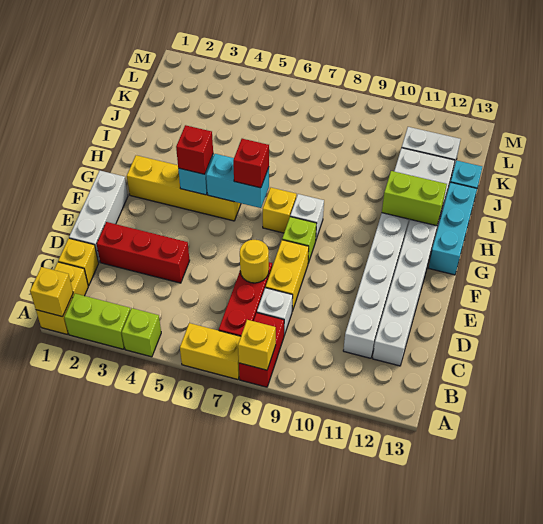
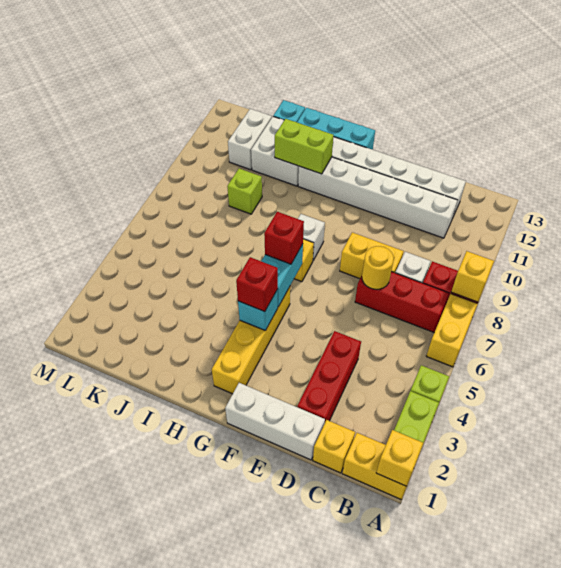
lime 1x1 brick [282,217,317,263] -> lime 1x1 brick moved to [227,169,262,214]
lime 1x2 brick [382,171,447,226] -> lime 1x2 brick turned to [275,119,333,174]

